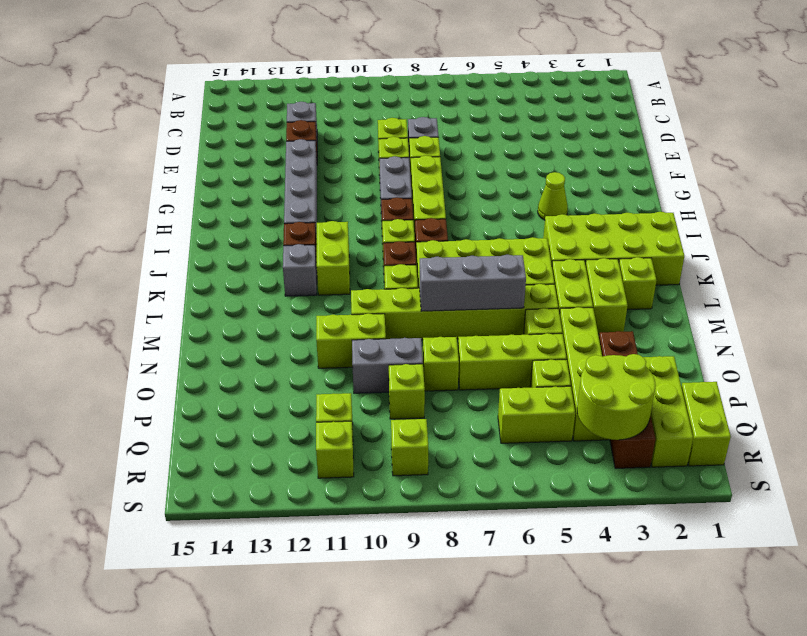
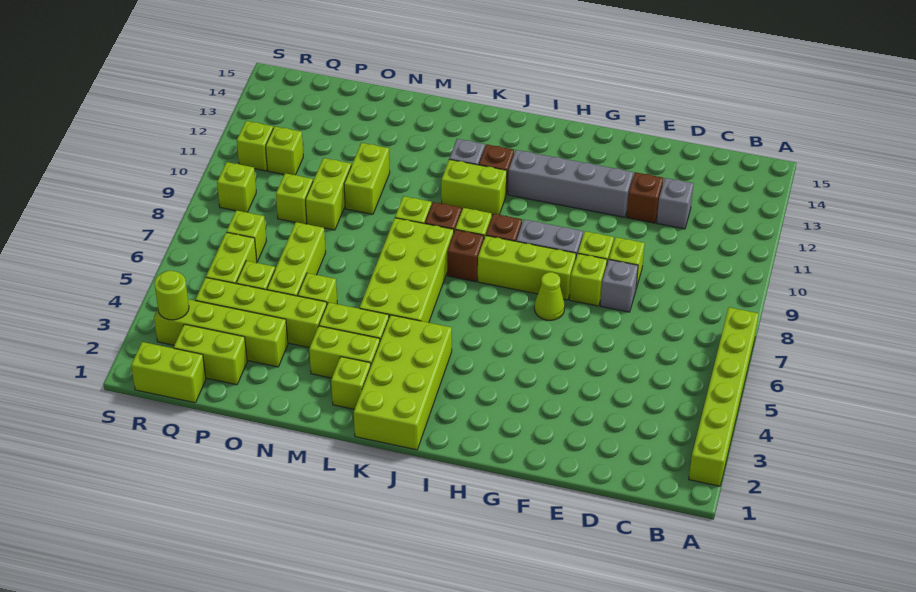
lime 1x1 cone [538,172,568,220] -> lime 1x1 cone moved to [534,272,565,320]
lime 1x6 brick [351,284,558,340] -> lime 1x6 brick moved to [689,307,759,486]
grey 1x3 brick [419,255,526,311] -> none
brown 1x4 brick [599,331,655,468] -> lime 1x4 brick [154,299,288,367]
lime 1x1 brick [423,337,459,391] -> lime 1x1 brick moved to [227,211,266,262]
grey 1x2 brick [352,338,423,393] -> lime 1x2 brick [305,158,351,230]
lime 1x3 brick [644,356,693,467] -> lime 1x2 brick [174,324,247,385]
lime 2x2 round brick [577,354,656,440] -> lime 1x1 round brick [154,271,189,320]

